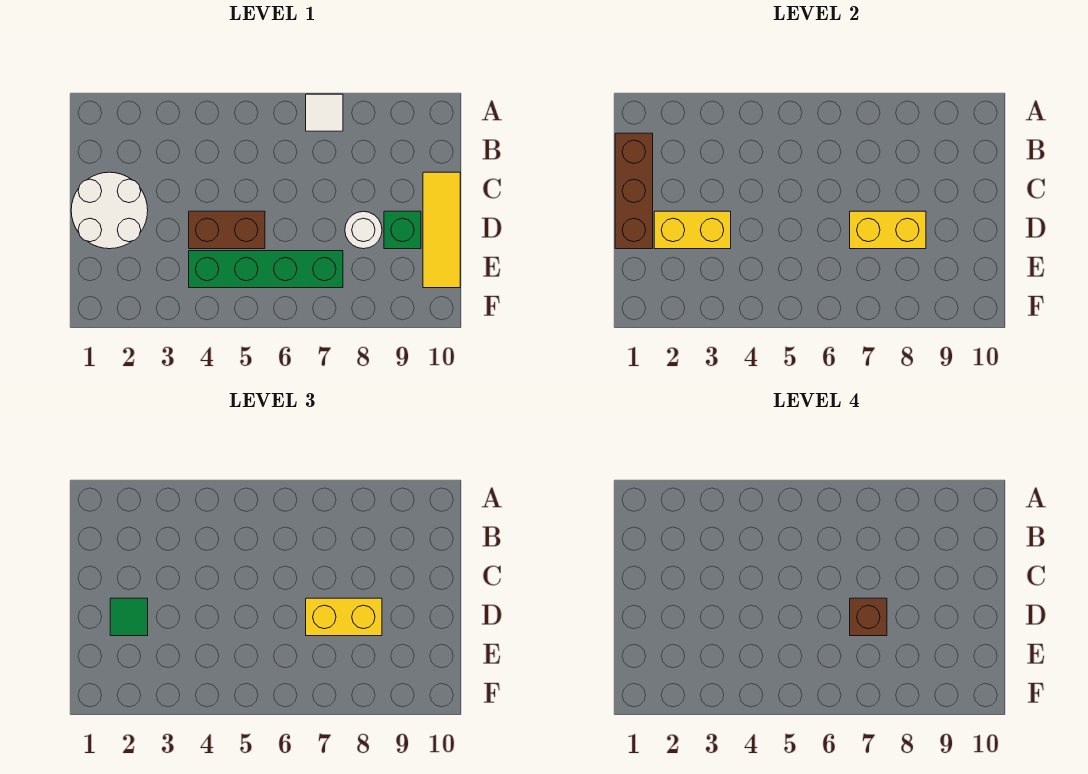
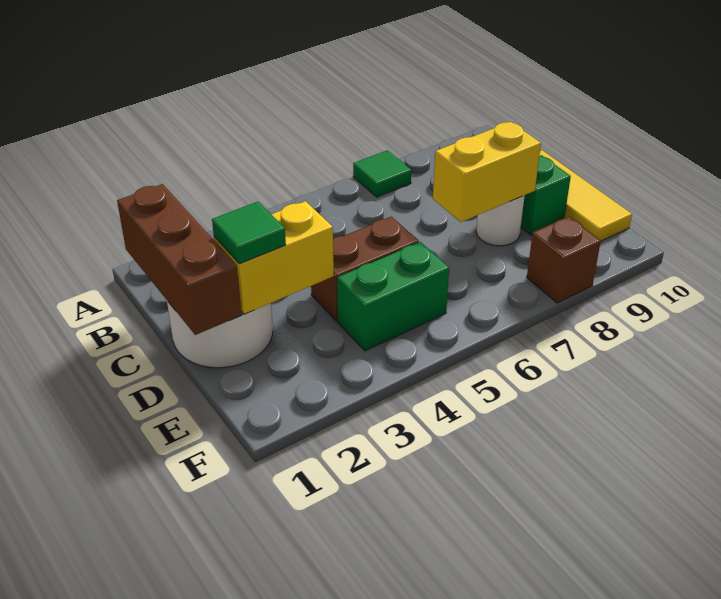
white 1x1 tile [306,94,343,131] -> green 1x1 tile [353,150,411,197]
yellow 1x2 brick [306,598,382,636] -> none
brown 1x1 brick [850,598,887,636] -> brown 1x1 brick moved to [527,217,601,303]
green 1x4 brick [189,251,343,288] -> green 1x2 brick [337,242,449,351]

